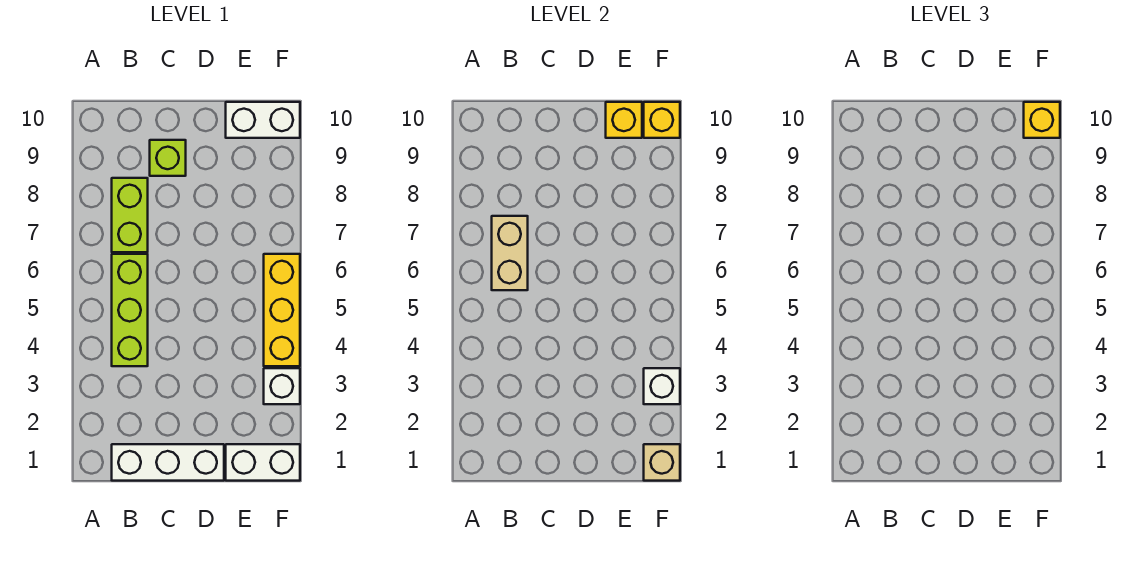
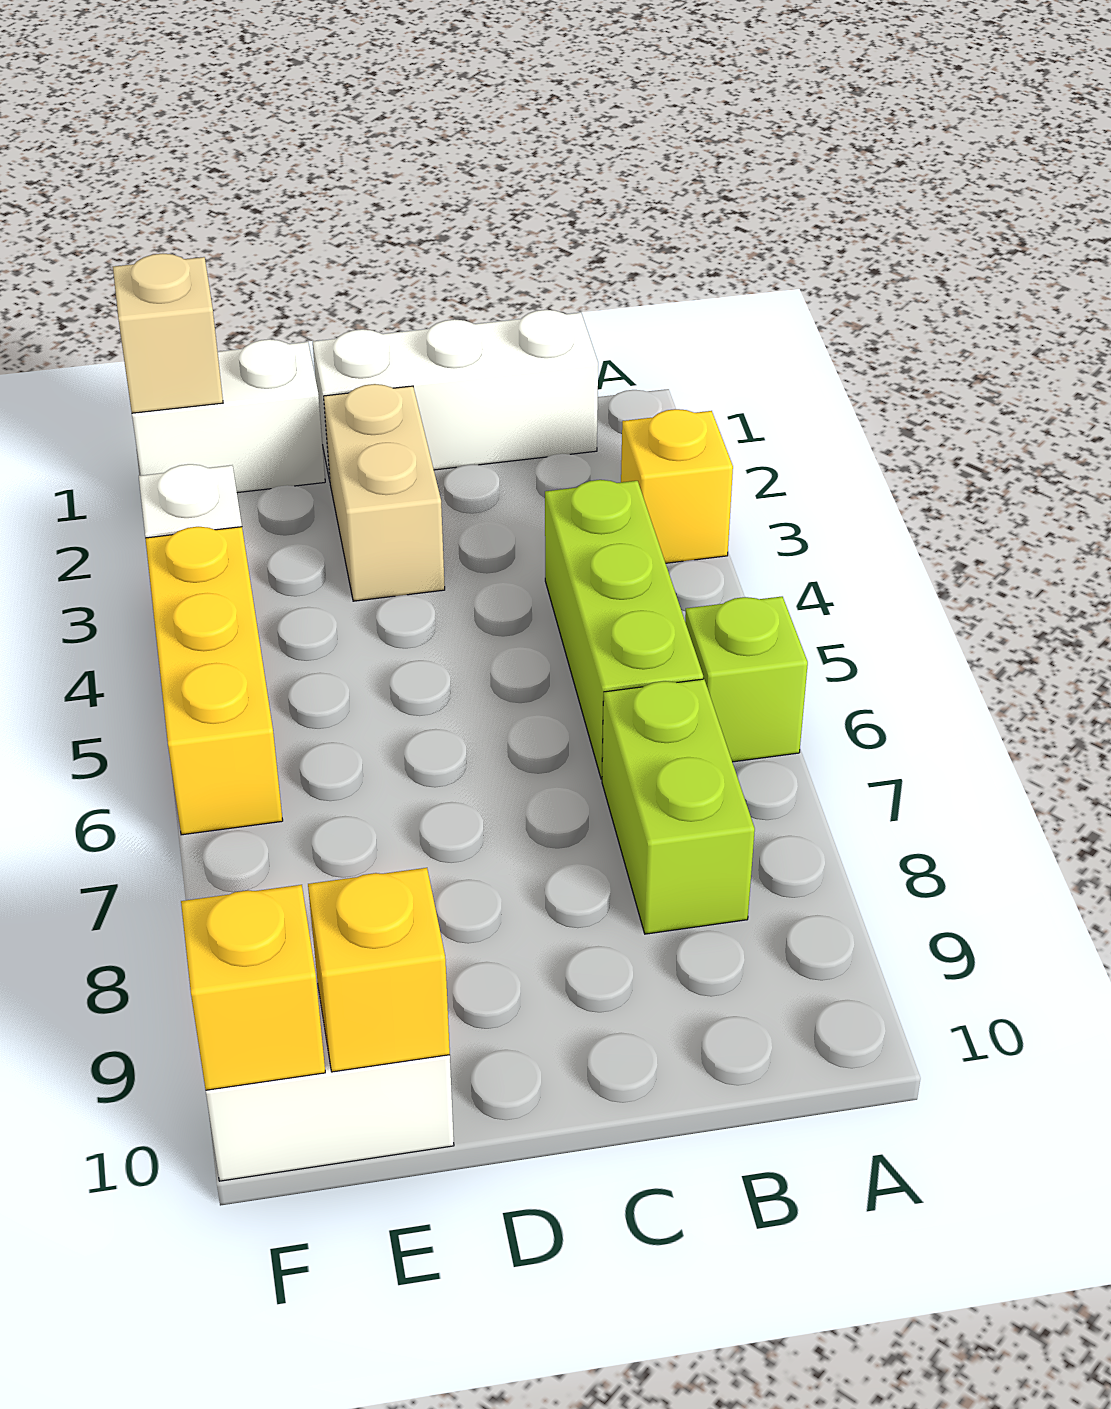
tan 1x2 brick [492,216,528,290] -> tan 1x2 brick moved to [324,384,445,601]
lime 1x1 brick [150,140,186,176] -> lime 1x1 brick moved to [685,597,808,762]
white 1x1 brick [644,368,680,404] -> none
yellow 1x1 brick [1024,102,1060,138] -> yellow 1x1 brick moved to [621,409,733,563]

